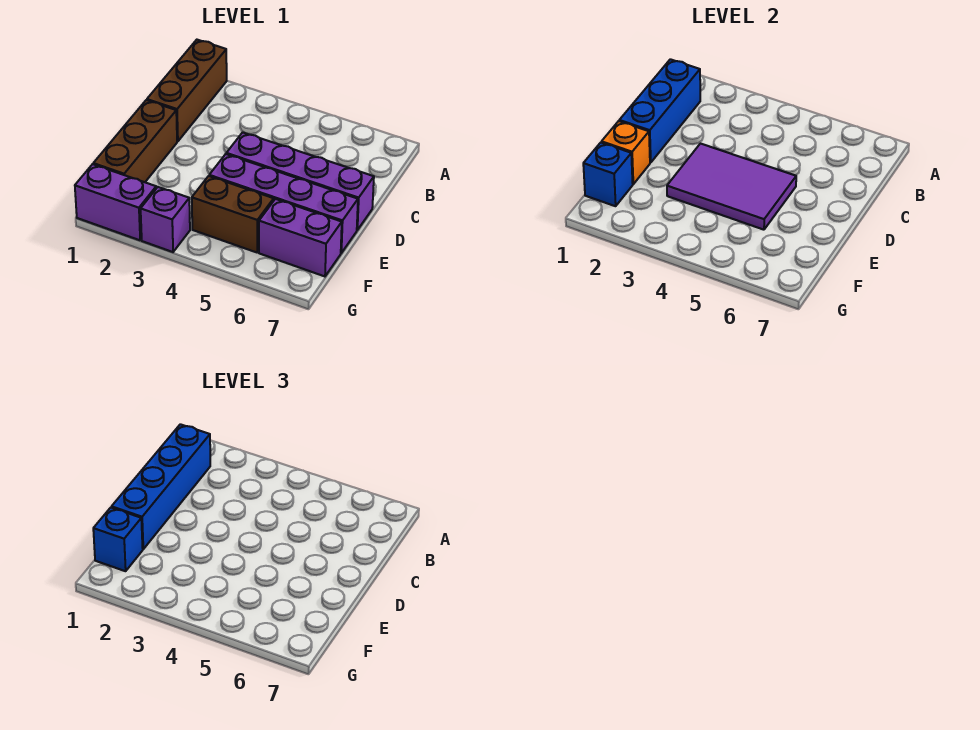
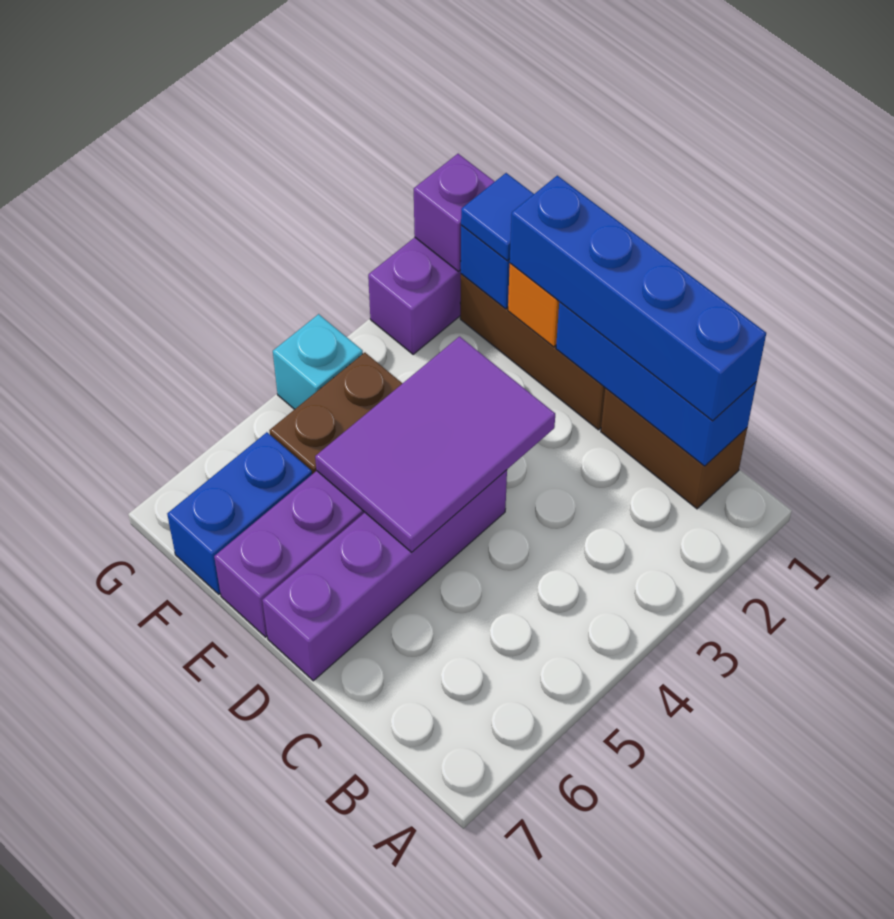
brown 1x3 brick [147,40,227,141] -> brown 1x2 brick [601,388,747,509]
blue 1x1 brick [93,508,143,571] -> blue 1x1 tile [461,173,534,261]
purple 1x2 brick [259,199,342,276] -> blue 1x2 brick [167,432,312,594]
purple 1x1 brick [141,187,190,252] -> purple 1x1 brick moved to [414,154,495,271]
none -> cyan 1x1 brick [273,314,363,409]

